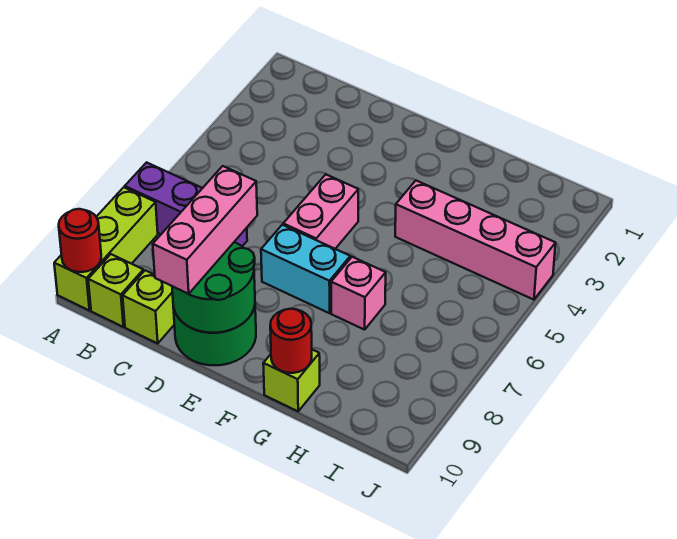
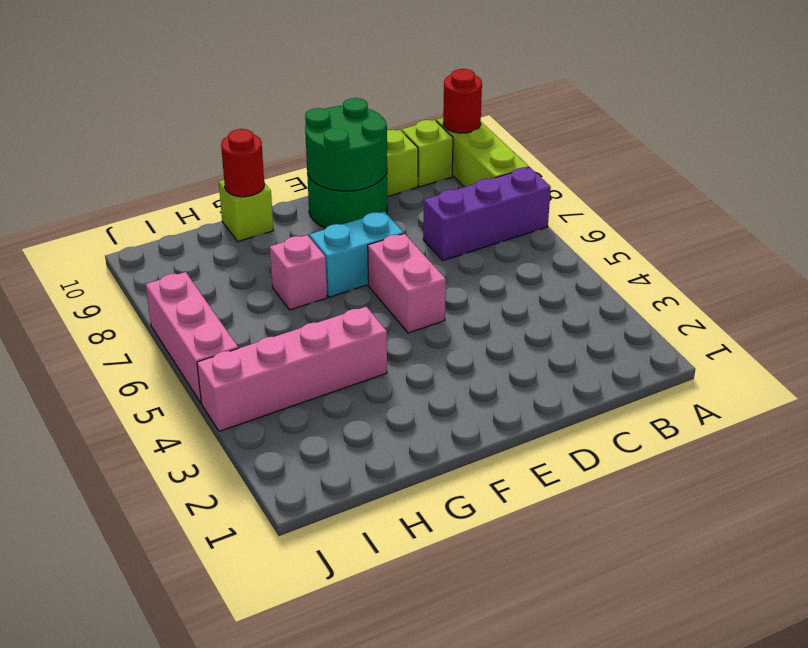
pink 1x3 brick [153,166,257,294] -> pink 1x3 brick moved to [146,272,238,403]

